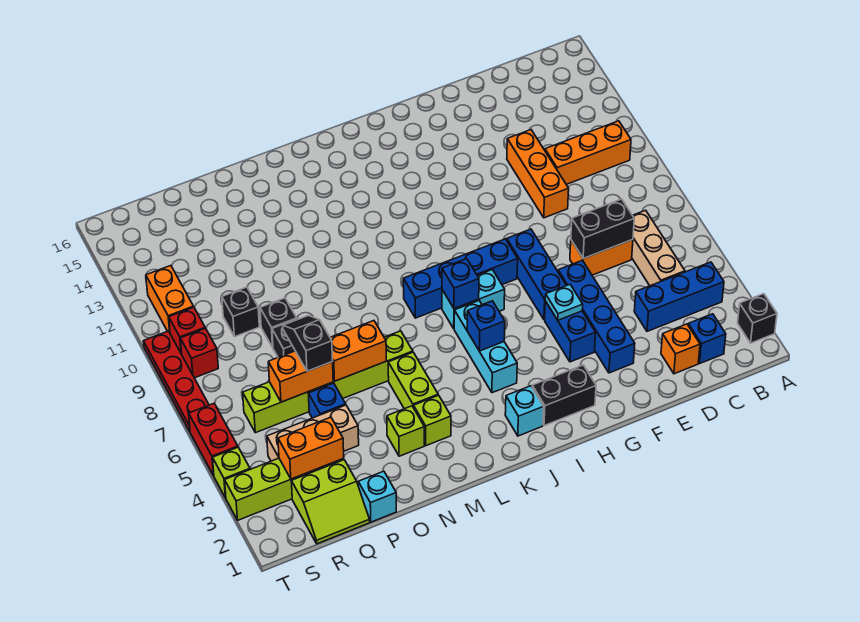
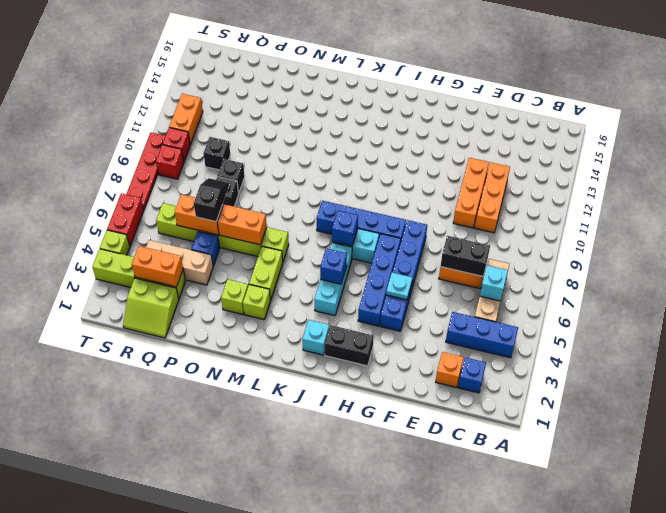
black 1x1 brick [738,294,777,343] -> none
orange 1x3 brick [545,121,631,184] -> orange 1x3 brick turned to [474,162,510,233]
blue 1x4 brick [558,260,635,373] -> blue 1x4 brick moved to [358,234,401,326]
cyan 1x1 brick [358,471,396,522] -> cyan 1x1 brick moved to [480,265,508,301]

